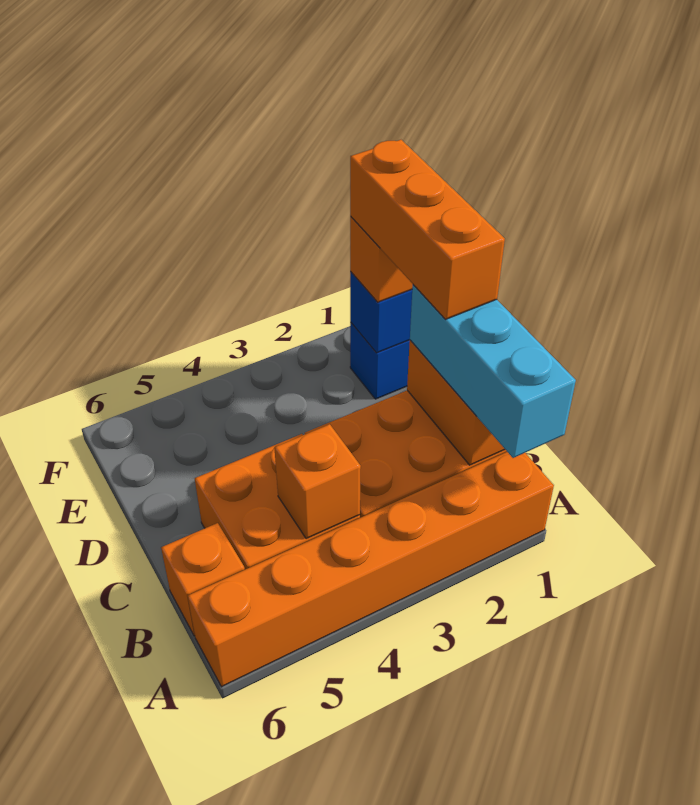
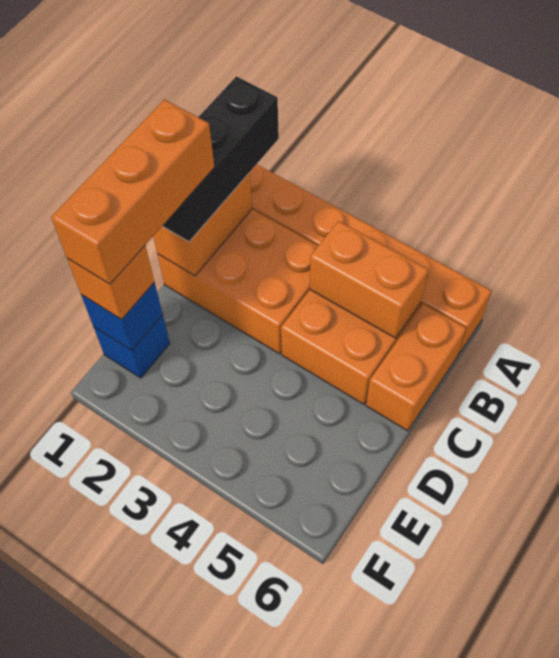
cyan 1x3 brick [410,285,576,458] -> black 1x3 brick [162,76,279,242]
orange 1x1 brick [274,424,361,539] -> orange 1x2 brick [310,221,428,338]
orange 1x1 brick [161,523,245,636] -> orange 1x2 brick [366,304,466,431]

